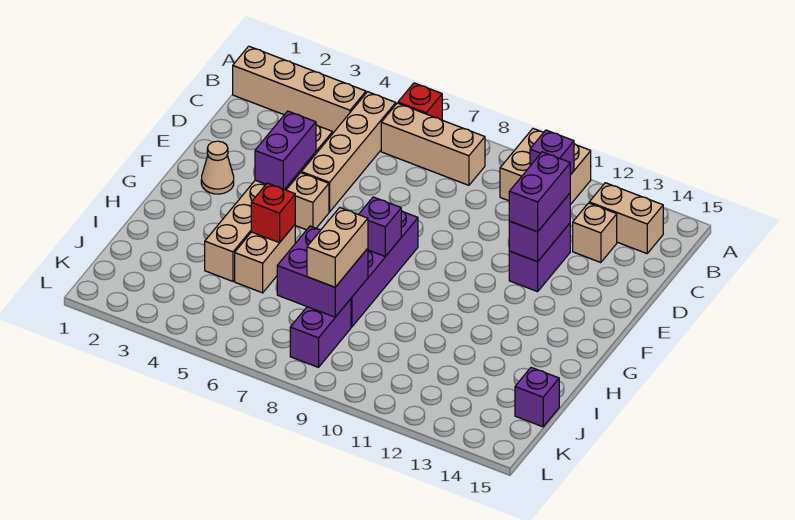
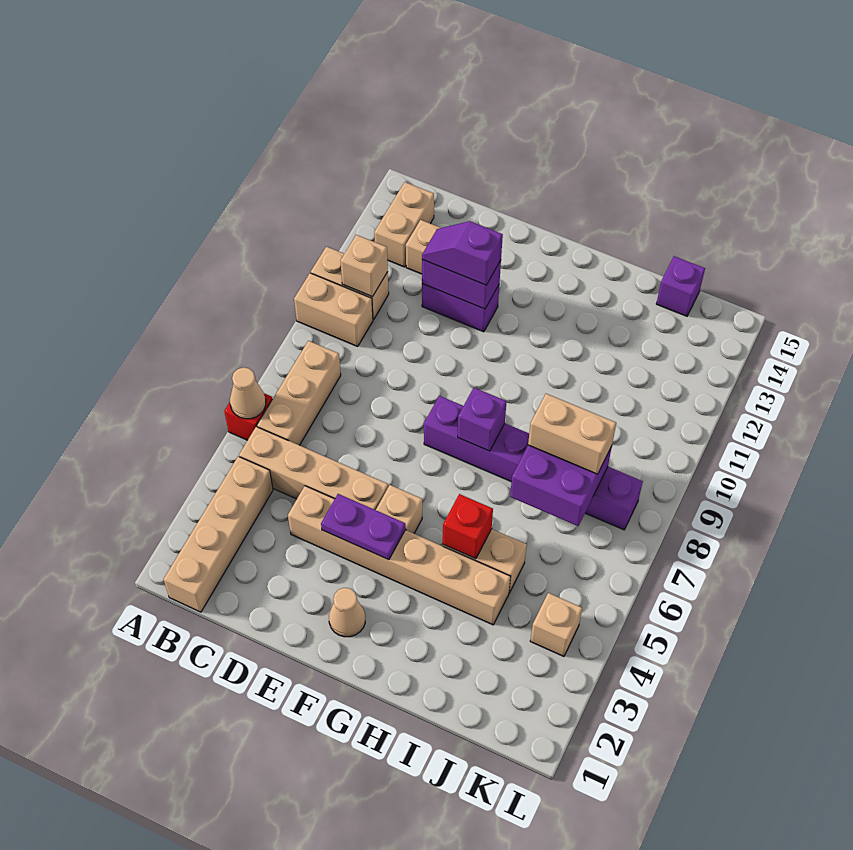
none -> tan 1x1 cone [230,367,266,419]
purple 1x1 brick [530,130,574,175] -> tan 1x1 brick [341,235,388,297]
purple 1x2 brick [509,152,570,232] -> purple 1x2 slope [422,221,503,285]
purple 1x2 brick [255,111,316,189] -> purple 1x2 plate [321,494,405,560]
none -> tan 1x1 brick [530,593,582,656]

